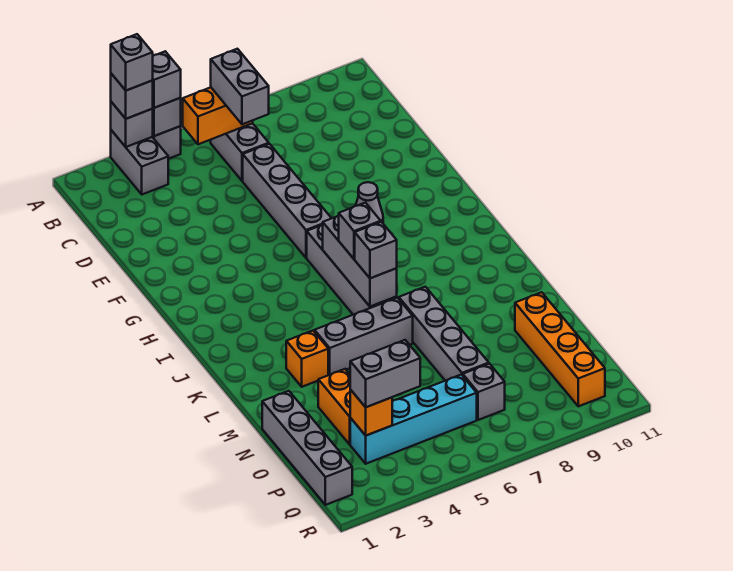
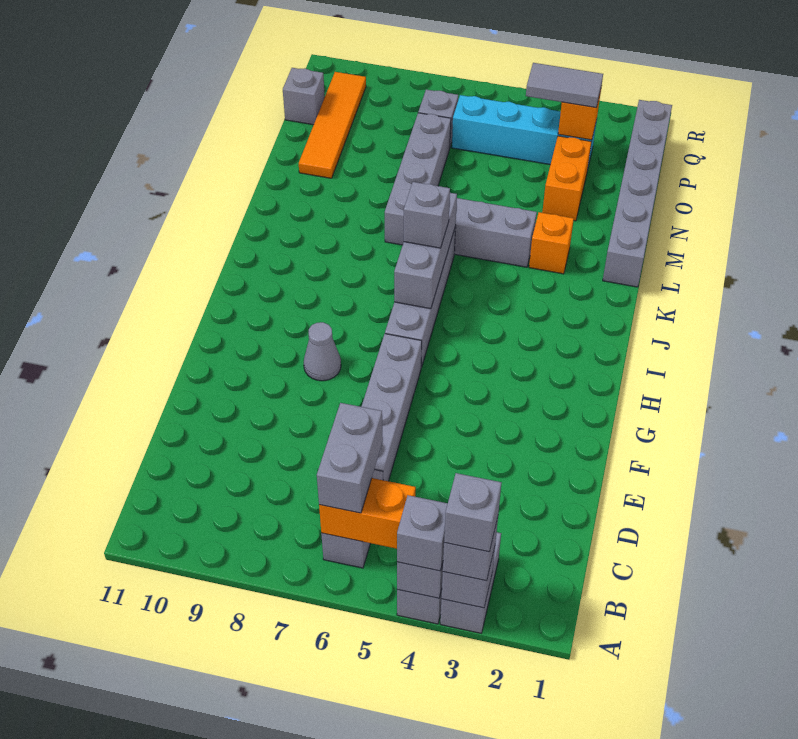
grey 1x1 brick [355,222,397,278] -> grey 1x1 brick moved to [283,68,325,125]
grey 1x4 brick [262,391,352,505] -> grey 1x6 brick [603,100,672,287]
orange 1x4 brick [515,292,605,406] -> orange 1x4 tile [299,72,366,178]
grey 1x2 brick [350,340,420,407] -> grey 1x2 tile [526,63,603,107]

